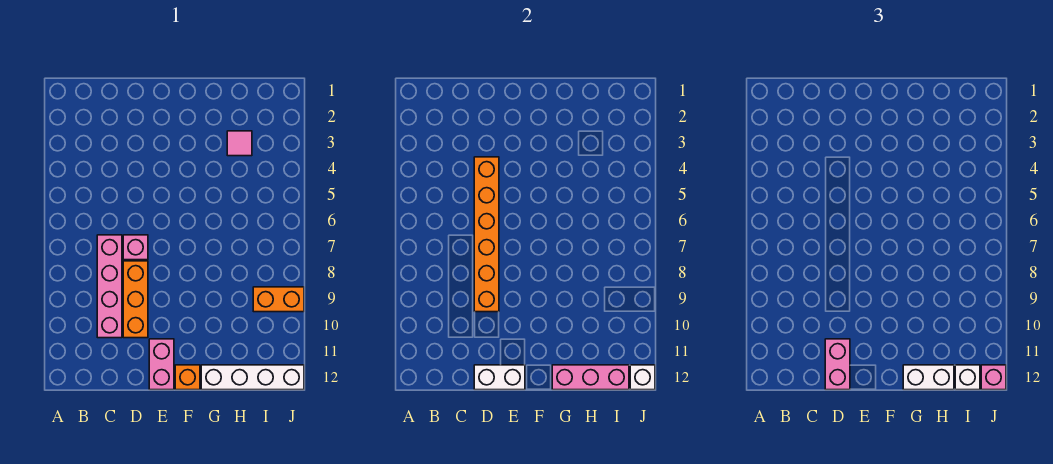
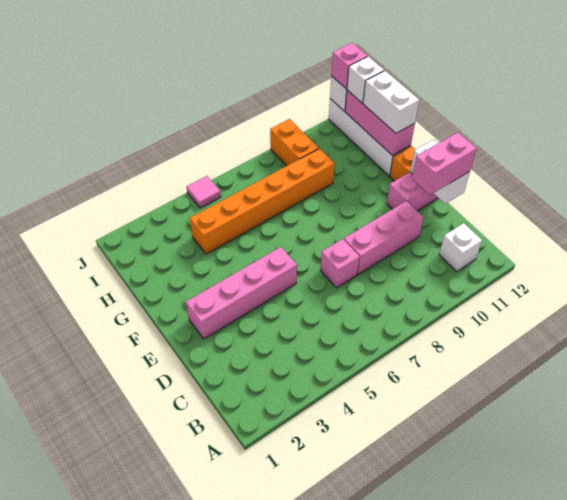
none -> white 1x1 brick [439,223,482,272]
pink 1x4 brick [97,235,122,338] -> pink 1x4 brick moved to [186,247,297,339]
orange 1x6 brick [474,157,499,312] -> orange 1x6 brick moved to [190,149,335,254]
orange 1x3 brick [123,261,148,338] -> pink 1x3 brick [344,201,424,274]
pink 1x1 tile [227,131,252,156] -> pink 1x1 tile moved to [187,176,221,208]

